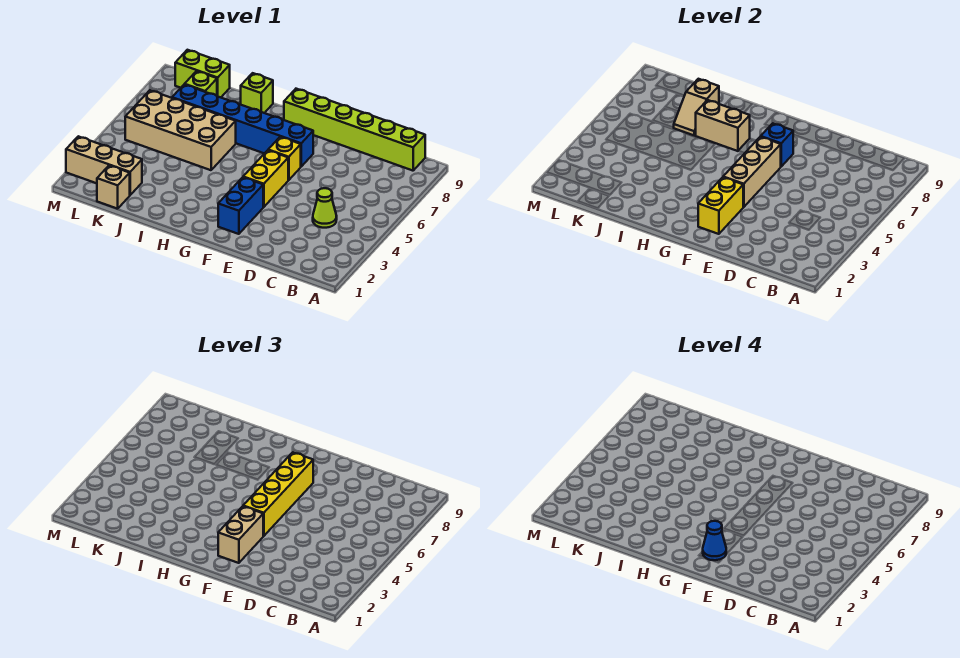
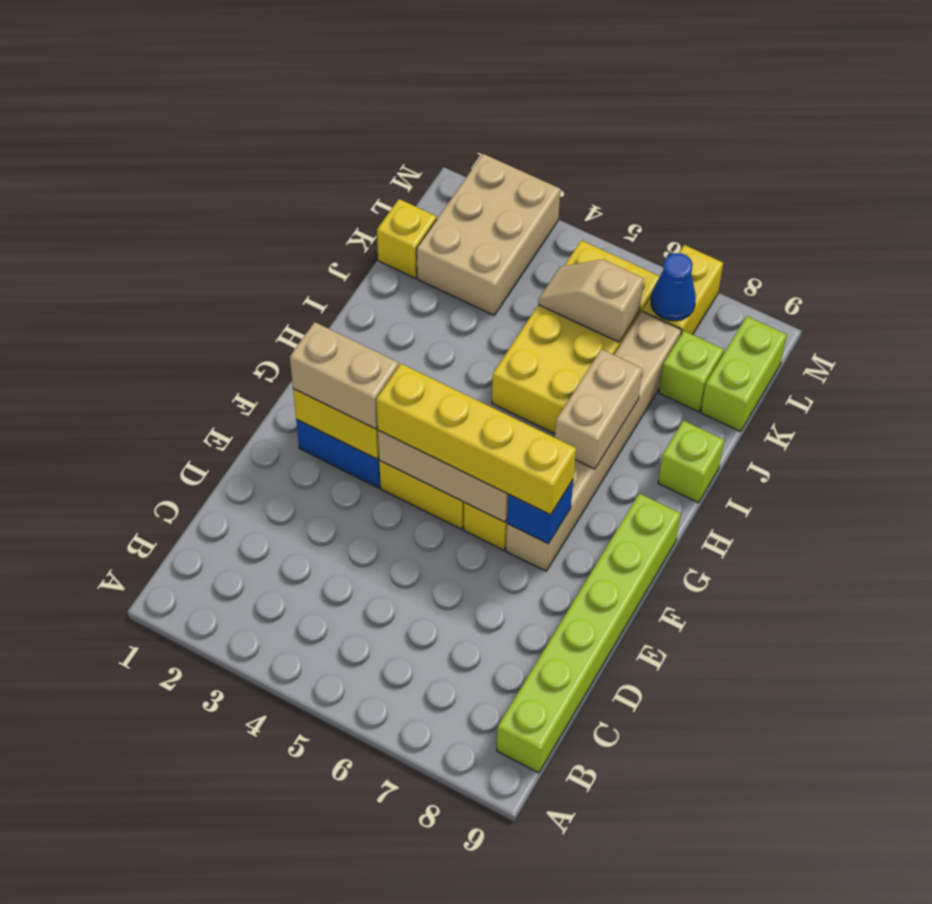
lime 1x1 cone [313,188,337,228] -> none
blue 1x1 cone [703,521,726,560] -> blue 1x1 cone moved to [651,253,696,321]
blue 1x6 brick [172,84,313,166] -> tan 1x6 brick [506,311,682,571]
tan 2x4 brick [125,90,236,170] -> yellow 2x4 brick [492,240,660,434]
tan 1x2 slope [674,79,719,135] -> tan 1x2 slope moved to [538,259,644,342]
tan 1x1 brick [97,165,130,209] -> yellow 1x1 brick [377,199,437,278]
tan 1x3 brick [66,136,142,195] -> tan 2x3 brick [417,154,560,315]
none -> yellow 1x2 brick [643,245,723,335]

